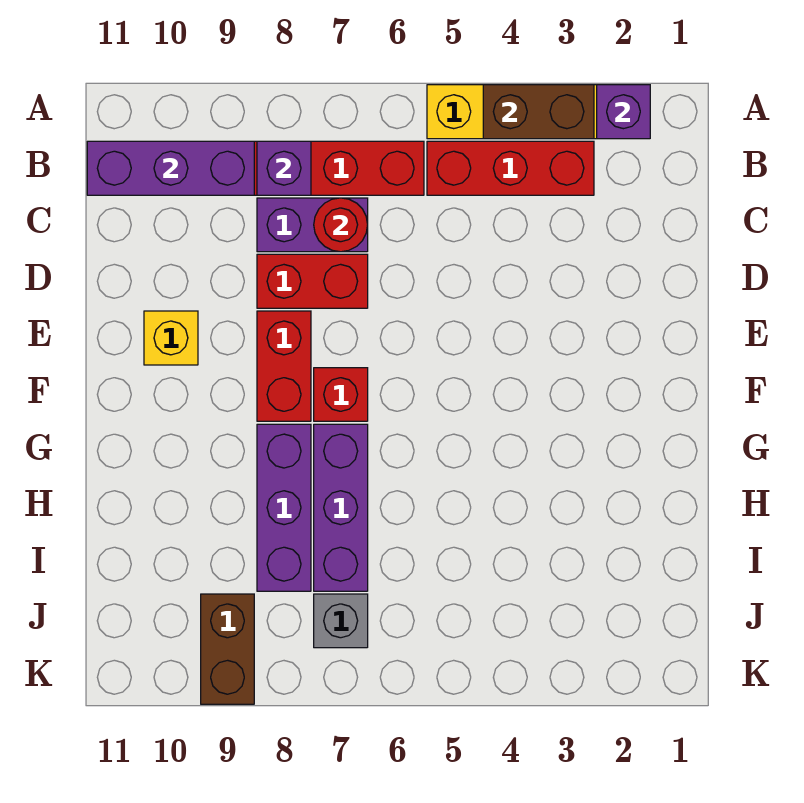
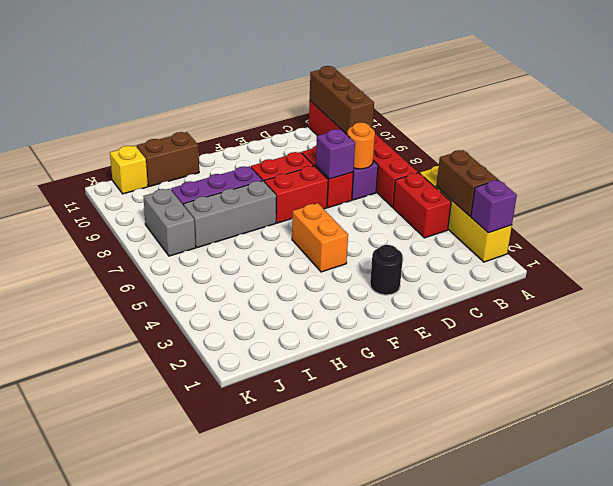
red 1x3 brick [427,141,594,195] -> red 1x2 brick [393,173,451,238]
purple 1x1 brick [257,141,311,195] -> purple 1x1 brick moved to [316,129,355,179]
purple 1x3 brick [87,141,254,195] -> brown 1x3 brick [310,66,374,134]
red 1x1 round brick [314,198,368,252] -> orange 1x1 round brick [347,122,375,169]
none -> black 1x1 round brick [370,245,403,295]
yellow 1x1 brick [144,311,198,365] -> yellow 1x1 brick moved to [110,146,148,194]
none -> orange 1x2 brick [292,203,348,272]
red 1x1 brick [314,368,368,421] -> red 1x2 brick [264,166,328,223]
purple 1x3 brick [314,424,368,591] -> grey 1x3 brick [184,181,276,248]
grey 1x1 brick [314,594,368,648] -> grey 1x2 brick [143,189,196,256]
brown 1x2 brick [201,594,254,704] -> brown 1x2 brick moved to [137,132,199,187]

